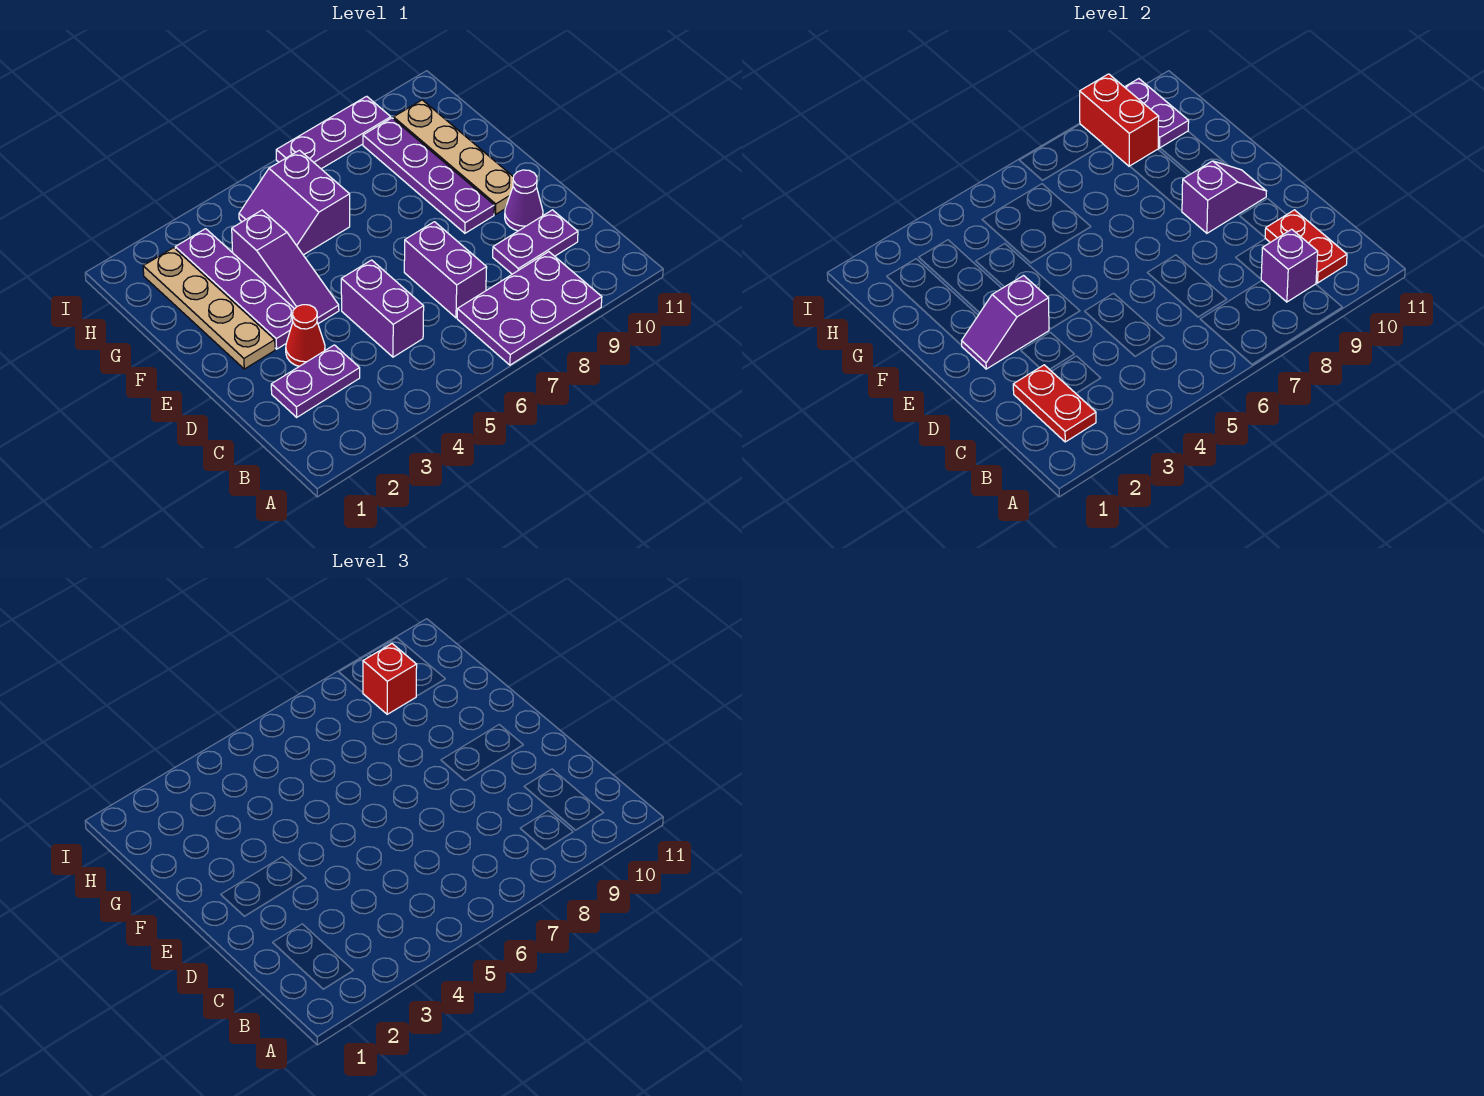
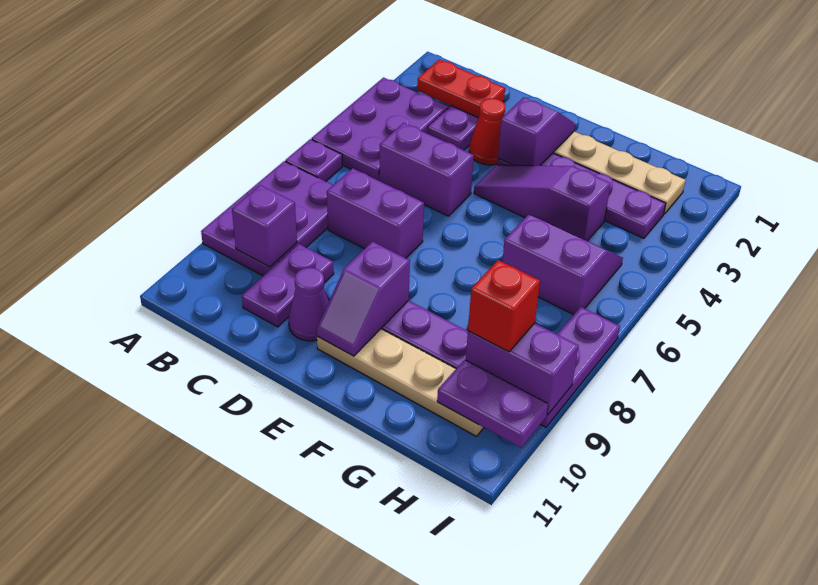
none -> purple 2x3 plate [312,78,448,181]
none -> purple 1x1 plate [285,139,342,181]
red 1x2 plate [1265,210,1347,283] -> none
red 1x2 brick [1080,74,1159,166] -> purple 1x2 brick [466,323,579,415]

